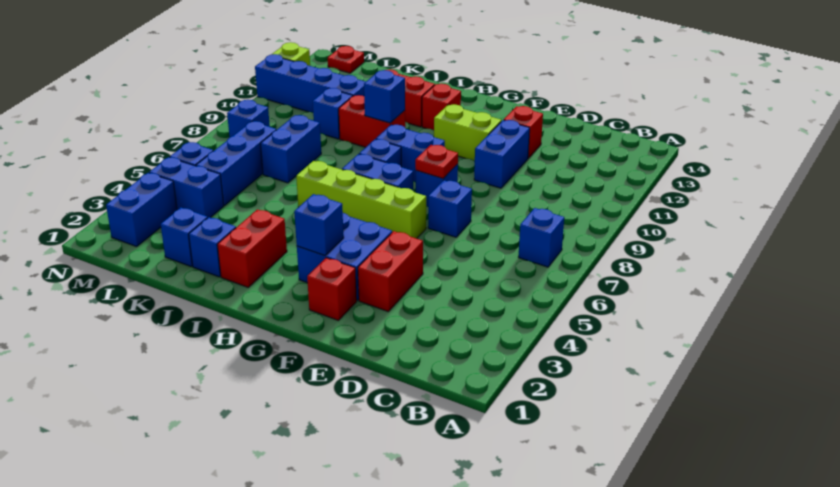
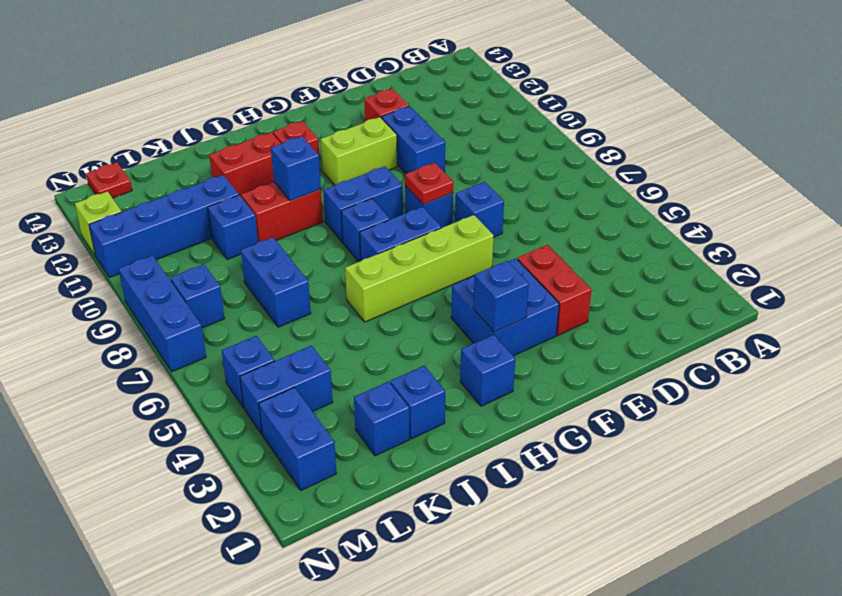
blue 1x1 brick [519,208,564,267] -> blue 1x1 brick moved to [460,335,515,406]
red 1x1 brick [307,258,357,321] -> none
red 1x2 brick [217,210,287,287] -> none
blue 1x3 brick [196,121,276,206] -> blue 1x3 brick moved to [119,255,206,372]

